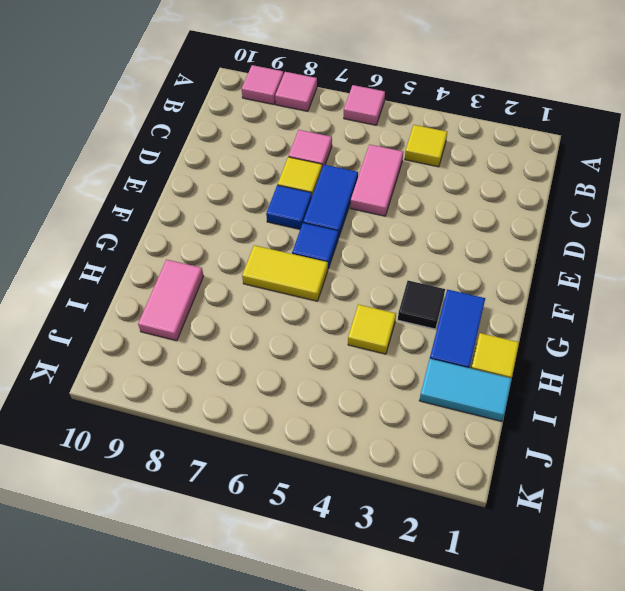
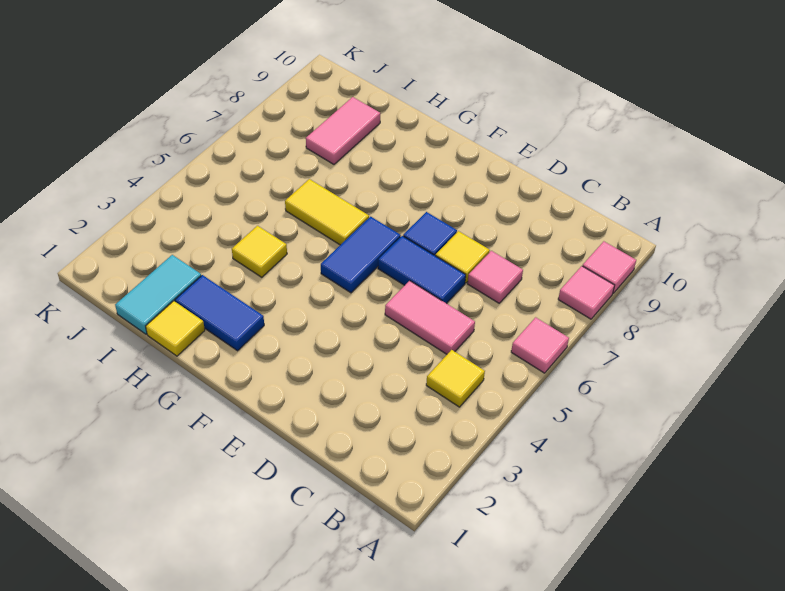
blue 1x1 tile [292,223,338,269] -> blue 1x2 tile [321,217,401,293]
black 1x1 tile [398,281,445,329] -> none
yellow 1x2 tile [242,245,328,301] -> yellow 1x2 tile turned to [285,179,369,245]
pink 1x2 tile [138,260,204,341] -> pink 1x2 tile turned to [306,97,380,164]

